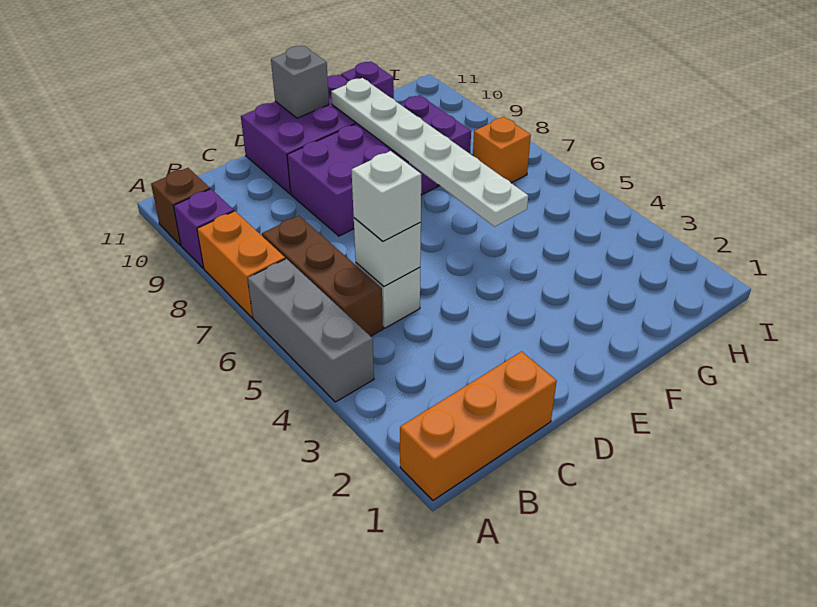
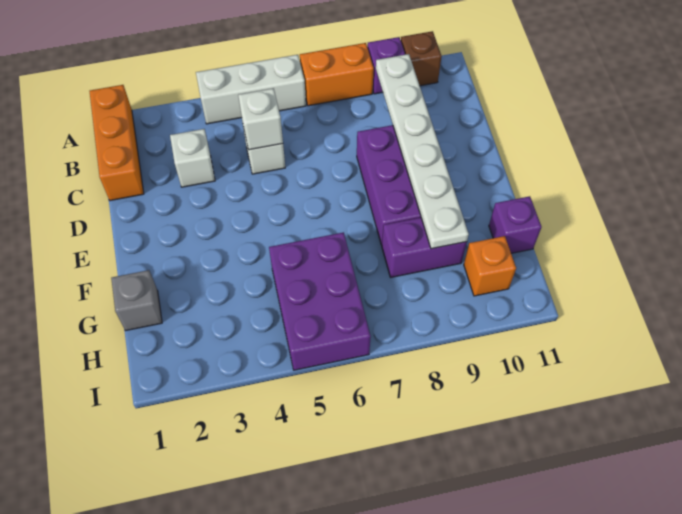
grey 1x3 brick [248,259,374,402] -> white 1x3 brick [196,55,306,124]
brown 1x3 brick [262,216,383,336] -> none
white 1x1 brick [351,151,421,241] -> white 1x1 brick moved to [170,129,215,187]
purple 2x3 brick [241,75,356,194] -> purple 2x3 brick moved to [269,232,371,370]
grey 1x1 brick [271,46,329,118] -> grey 1x1 brick moved to [111,270,162,331]
white 1x6 plate [331,78,528,227] -> white 1x6 plate turned to [376,54,469,249]
orange 1x1 brick [473,117,531,183] -> orange 1x1 brick moved to [464,236,516,296]

